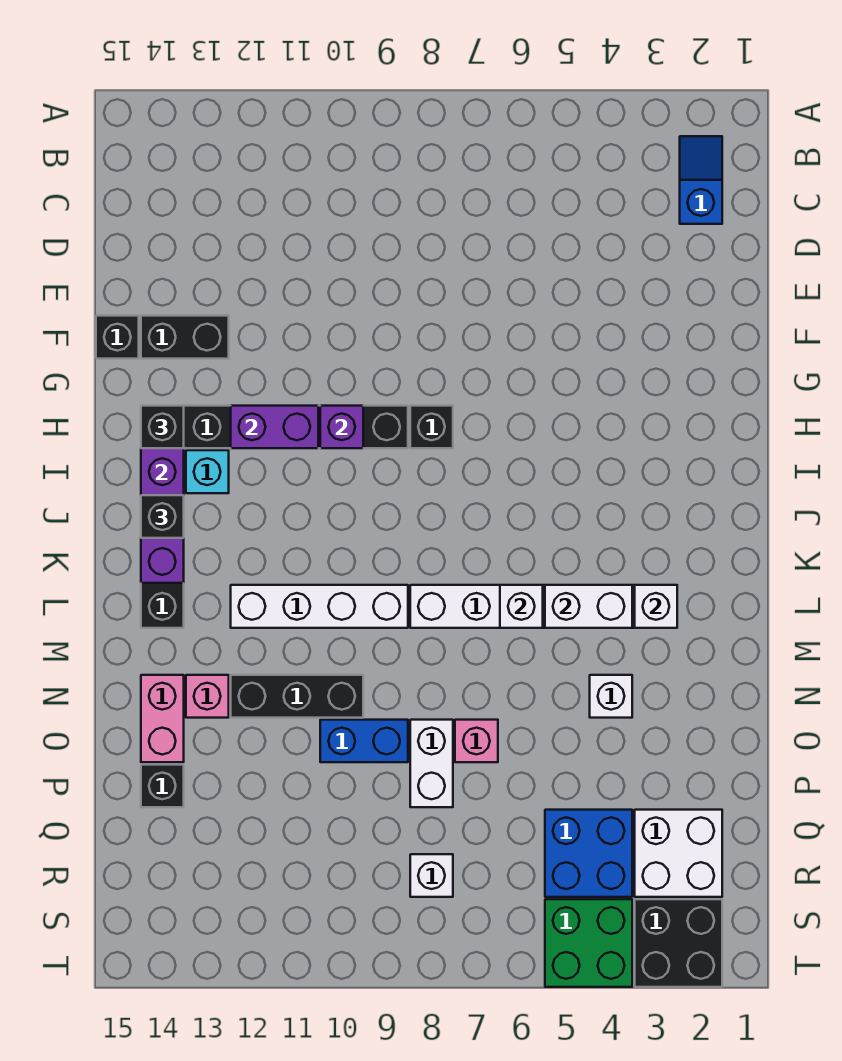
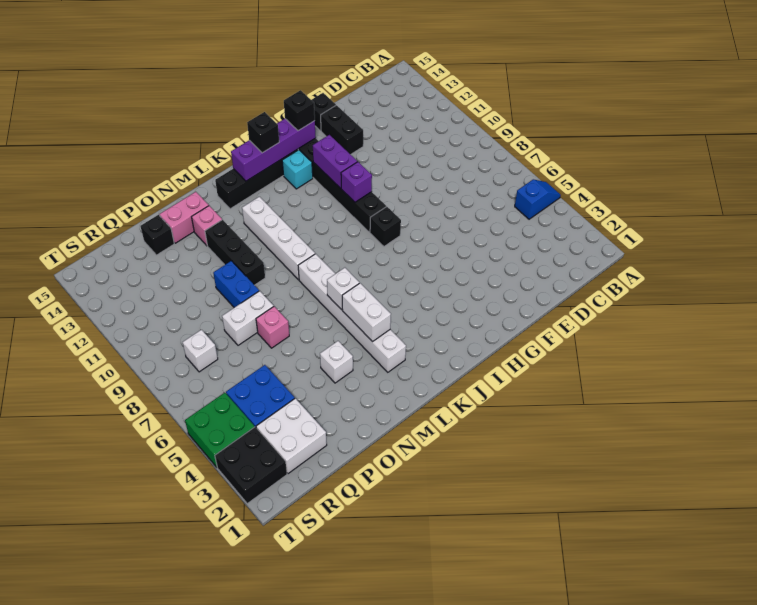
blue 1x2 slope [680,136,722,224] -> blue 1x2 slope moved to [515,180,561,219]
white 1x1 brick [635,585,677,628] -> none

